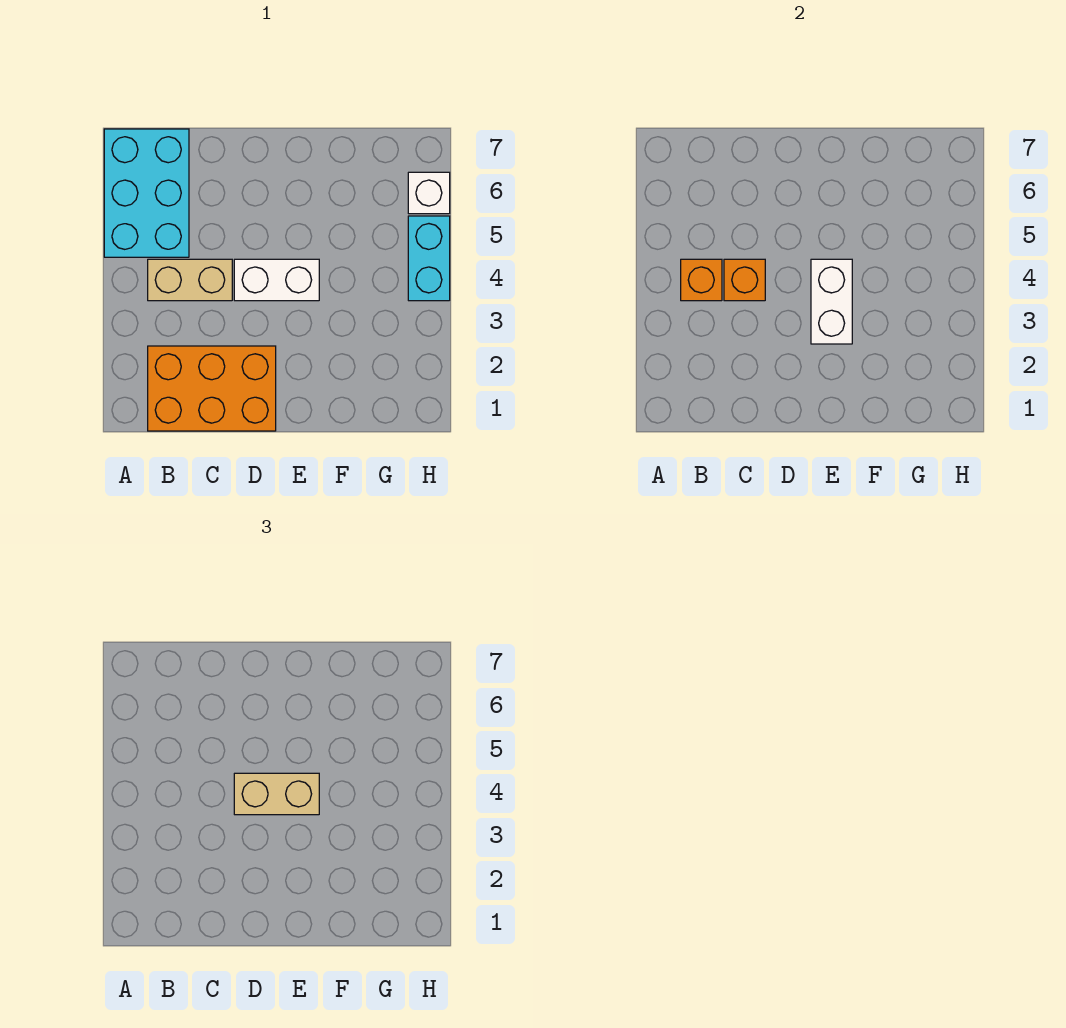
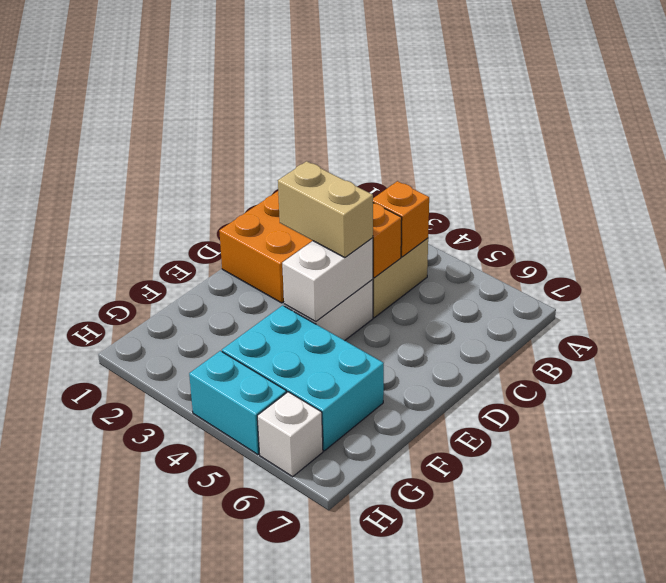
cyan 2x3 brick [104,129,189,257] -> cyan 2x3 brick moved to [222,305,384,451]
tan 1x2 brick [234,773,319,815] -> tan 1x2 brick turned to [278,161,373,258]
white 1x2 brick [811,259,852,344] -> white 1x2 brick turned to [282,238,373,321]

